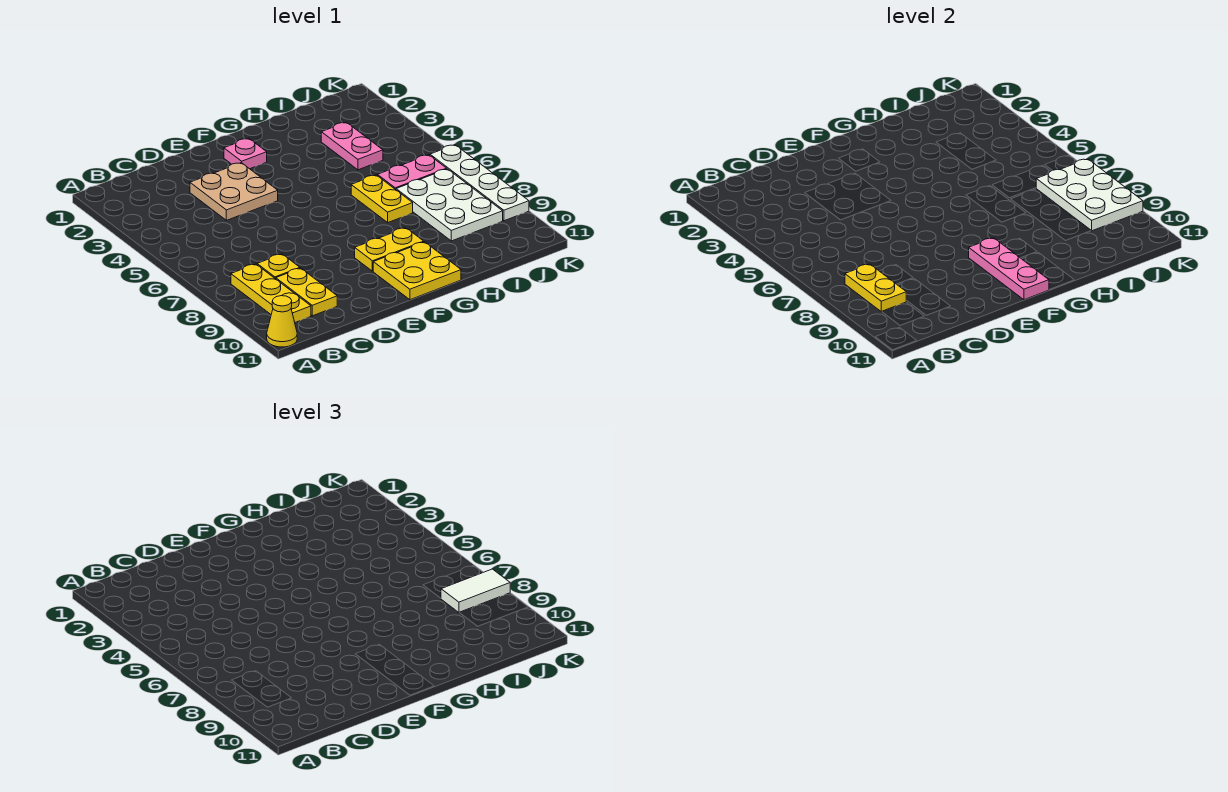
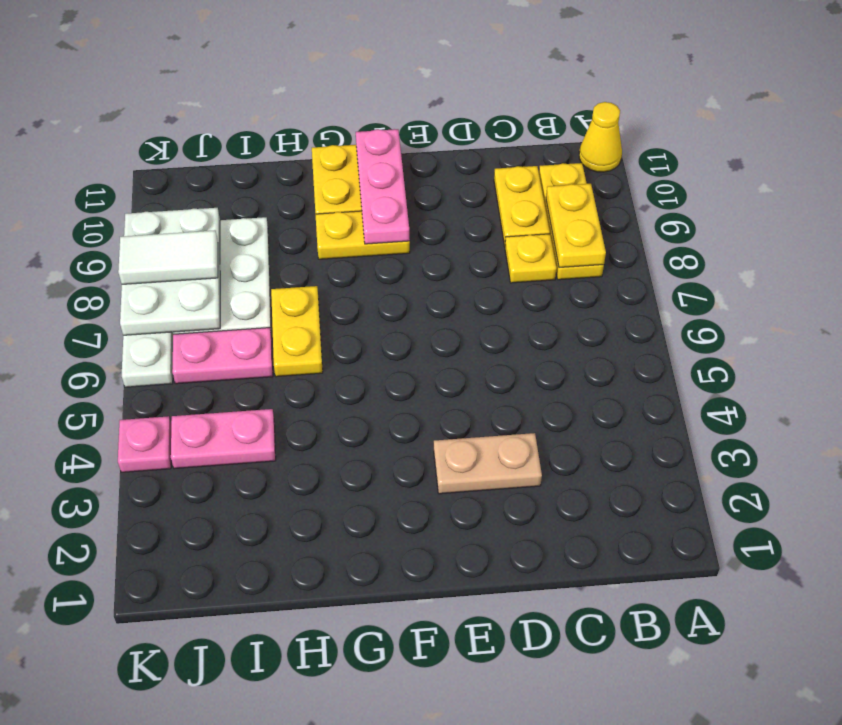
tan 2x2 plate [190,163,278,220] -> tan 1x2 plate [434,433,542,494]
pink 1x1 plate [224,138,267,169] -> pink 1x1 plate moved to [118,416,171,472]
pink 1x2 plate [321,122,383,170] -> pink 1x2 plate turned to [171,409,276,469]

